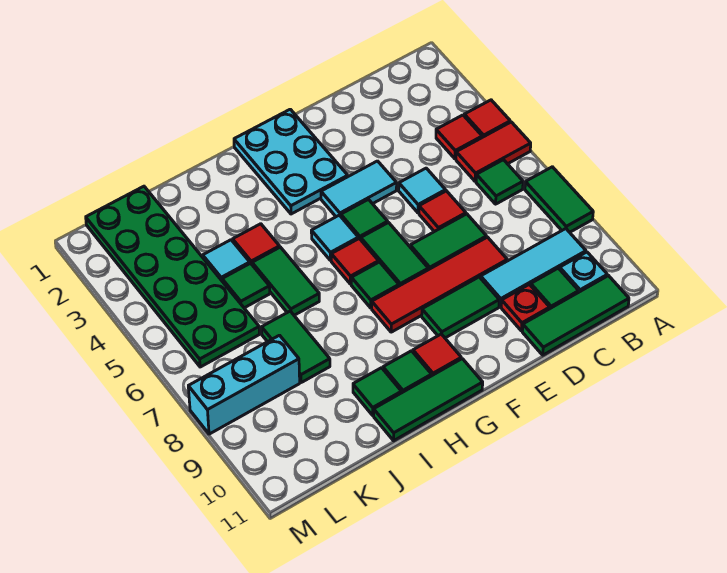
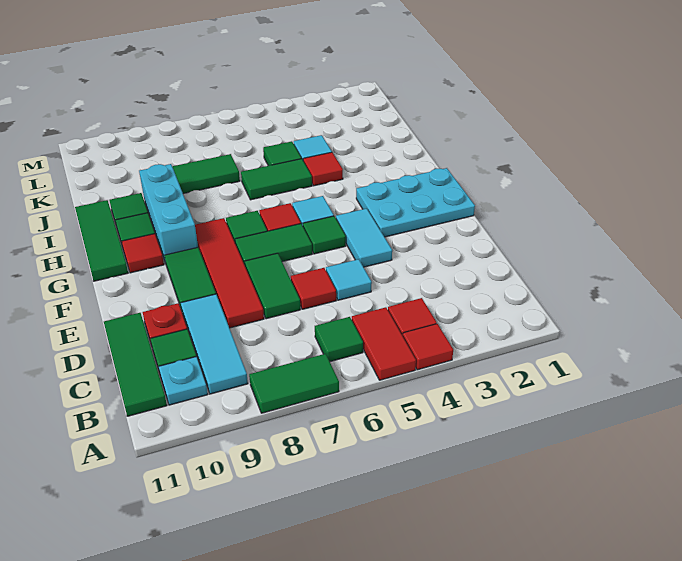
green 2x6 plate [86,186,259,367] -> none
cyan 1x3 brick [188,335,300,434] -> cyan 1x3 brick moved to [139,164,198,263]

